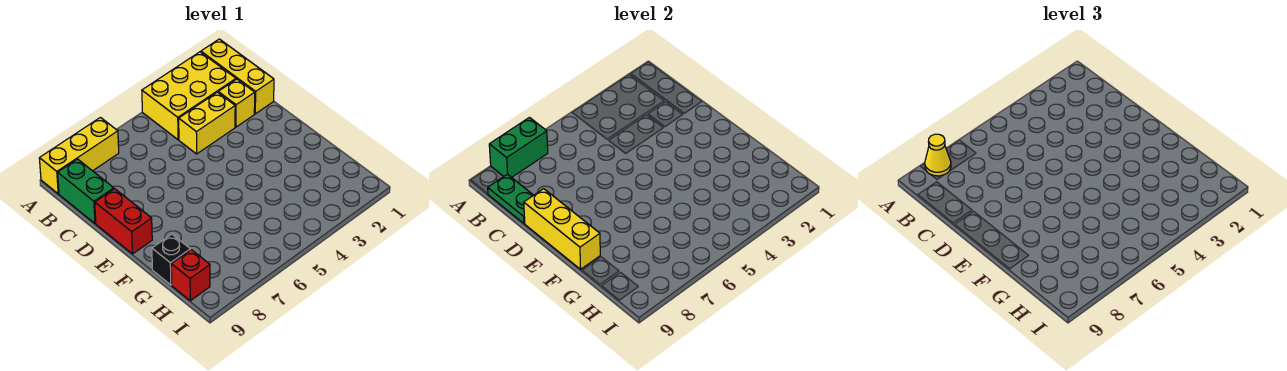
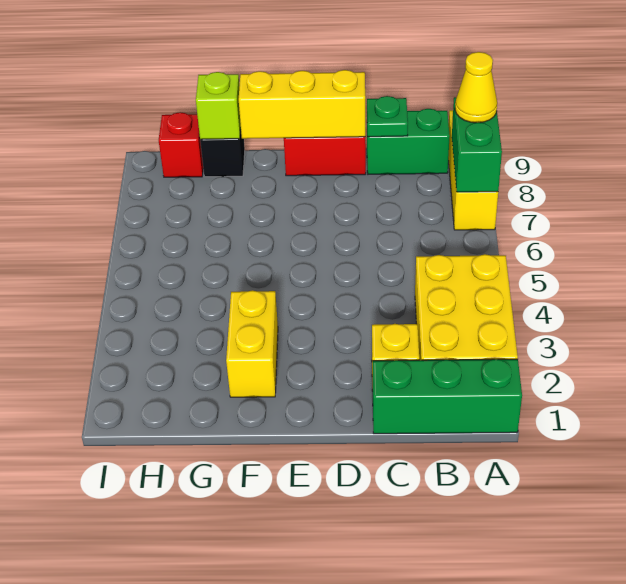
yellow 1x3 brick [201,39,274,114] -> green 1x3 brick [373,359,522,434]
green 1x2 plate [488,174,533,223] -> green 1x1 plate [367,96,408,137]
yellow 1x2 brick [179,92,235,154] -> yellow 1x2 brick moved to [226,290,278,397]
none -> lime 1x1 brick [196,72,241,139]

